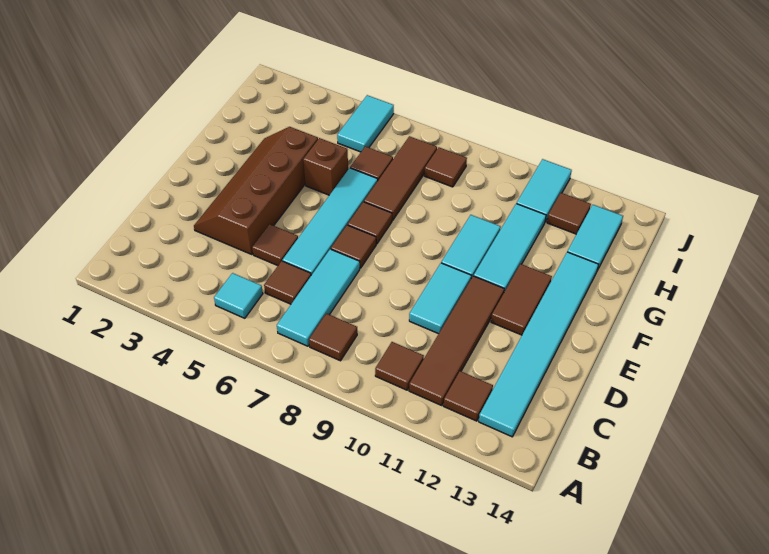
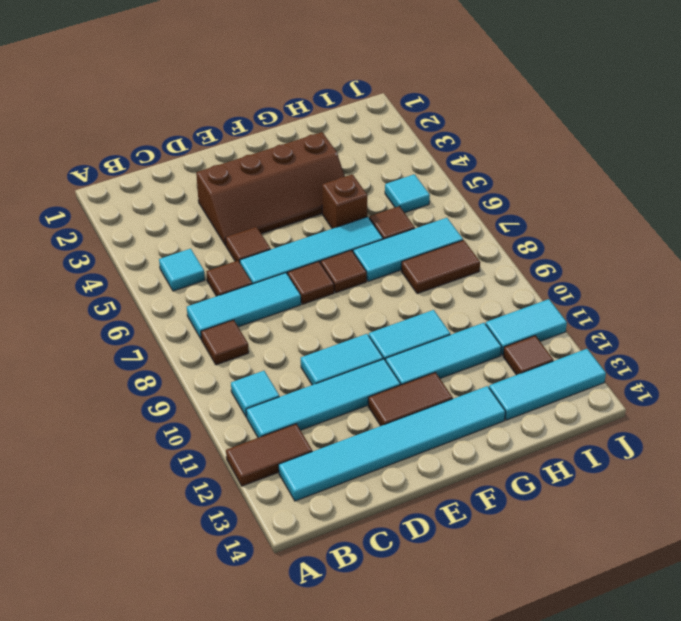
brown 1x1 tile [375,342,424,390] -> cyan 1x1 tile [231,371,279,417]
brown 1x4 tile [409,276,504,405] -> cyan 1x4 tile [246,359,401,438]
brown 1x1 tile [444,371,493,421] -> brown 1x2 tile [226,424,312,486]
brown 2x4 slope [194,127,318,255] -> brown 2x4 slope turned to [196,132,345,246]
brown 1x3 tile [364,136,437,220] -> cyan 1x3 tile [353,218,463,281]
cyan 1x2 tile [567,205,623,270] -> cyan 1x3 tile [489,349,606,420]
cyan 1x2 tile [337,95,394,152] -> cyan 1x1 tile [385,174,430,213]
brown 1x1 tile [424,147,467,187] -> brown 1x2 tile [401,240,480,294]

